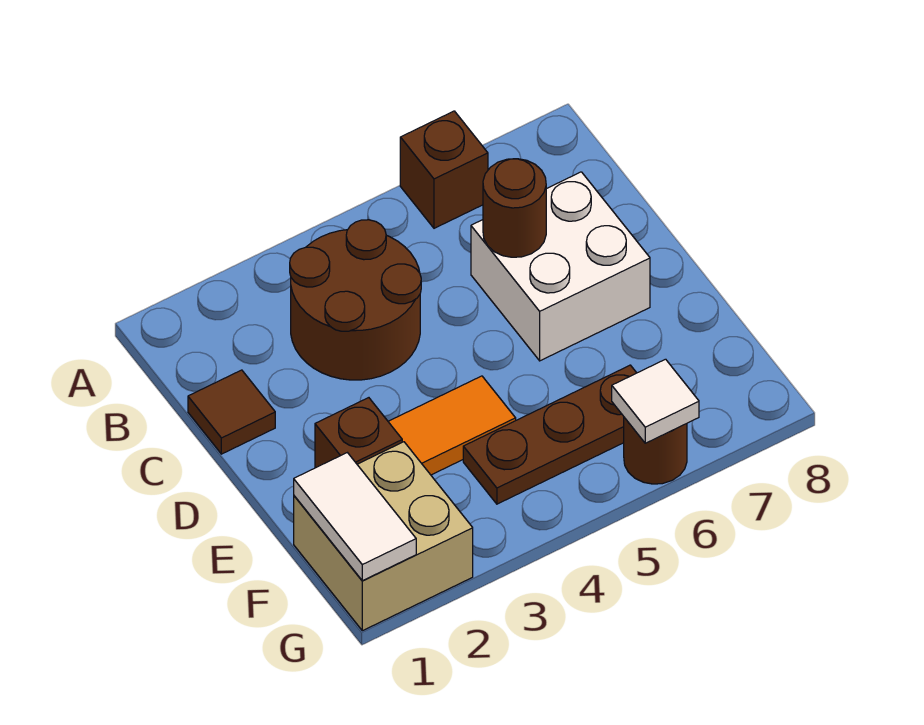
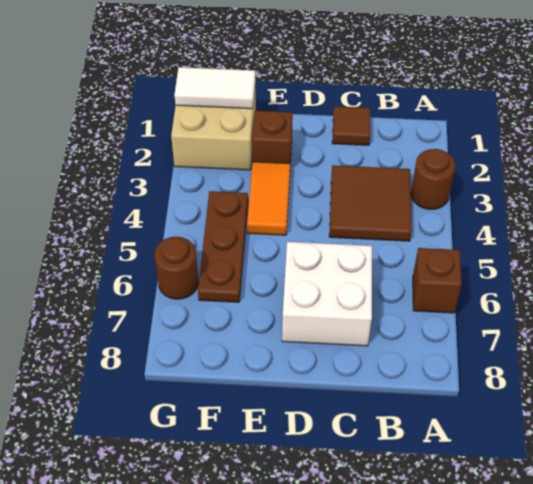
brown 2x2 round brick [290,220,421,380] -> brown 2x2 tile [329,165,412,241]
brown 1x1 round brick [483,159,546,257] -> brown 1x1 round brick moved to [411,149,455,210]
white 1x1 tile [612,359,699,443] -> none

